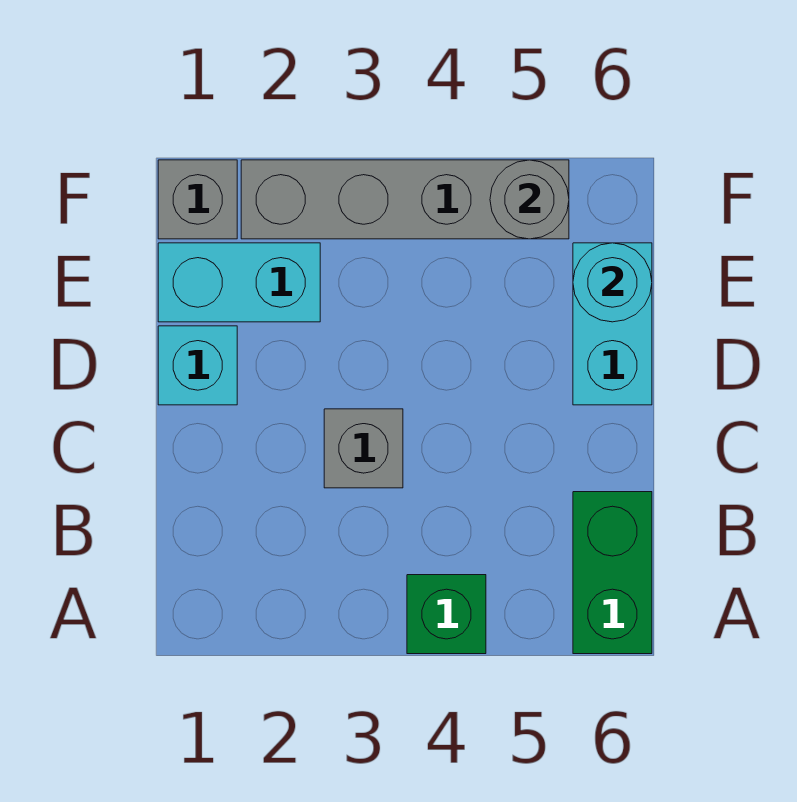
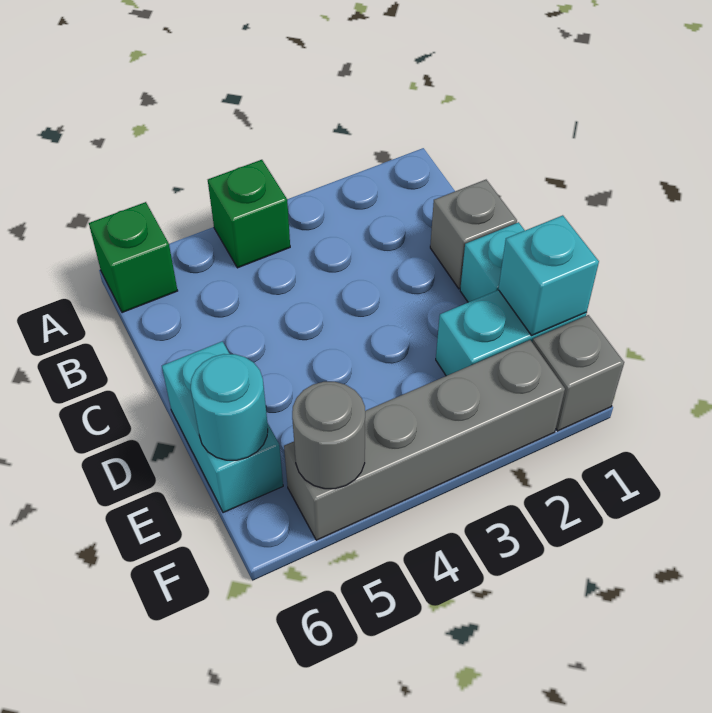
green 1x2 brick [573,492,652,654] -> green 1x1 brick [89,202,178,313]
grey 1x1 brick [324,409,403,488] -> grey 1x1 brick moved to [430,180,517,289]
none -> cyan 1x1 brick [498,215,599,335]

